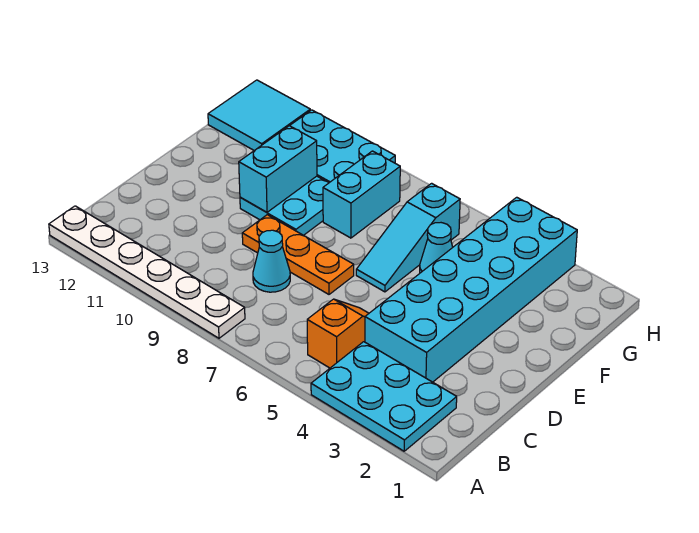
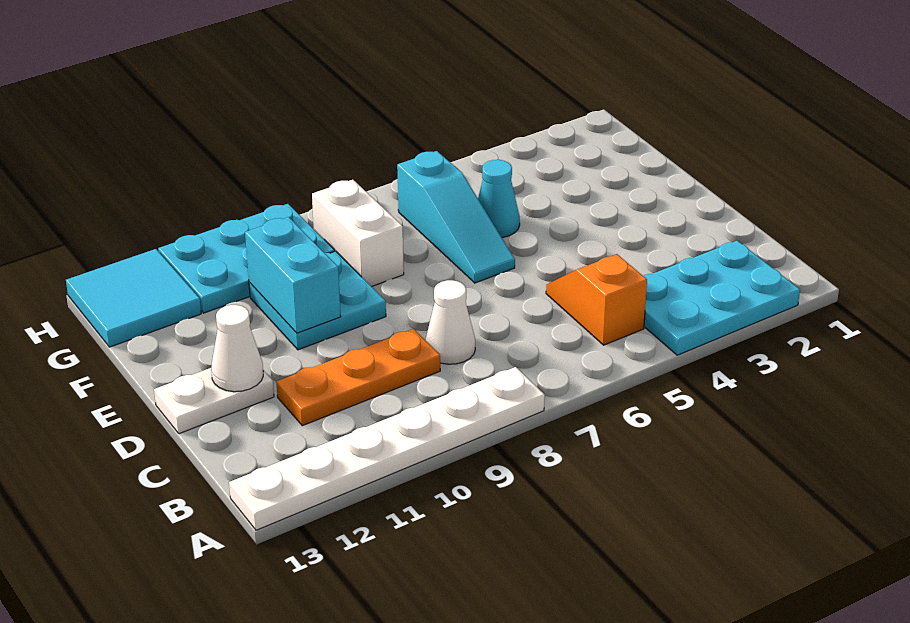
cyan 2x6 brick [365,197,577,382] -> none
cyan 1x1 cone [253,230,290,292] -> white 1x1 cone [425,280,475,364]
orange 1x3 plate [242,215,354,294] -> orange 1x3 plate moved to [276,329,440,426]
none -> white 1x2 plate [154,368,274,434]
none -> white 1x1 cone [211,305,263,392]
cyan 1x2 brick [323,151,400,238] -> white 1x2 brick [312,180,404,287]

